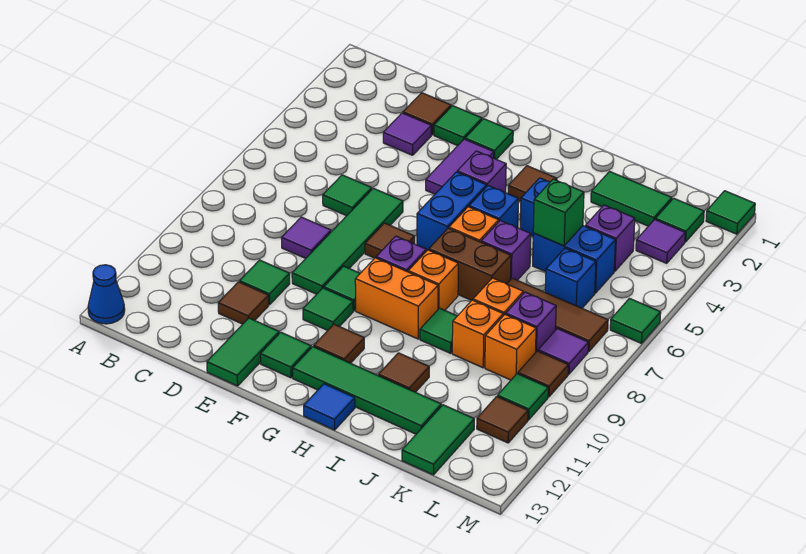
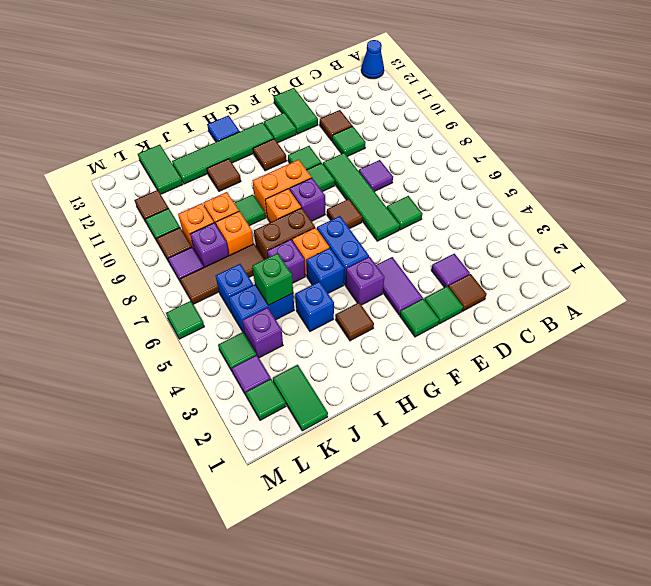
green 1x2 tile [591,172,672,226] -> green 1x2 tile turned to [273,365,328,431]
green 1x1 tile [706,191,755,234] -> green 1x1 tile moved to [218,332,256,371]

